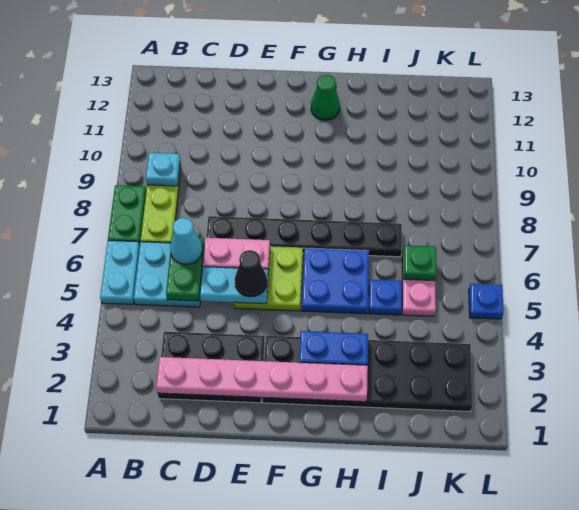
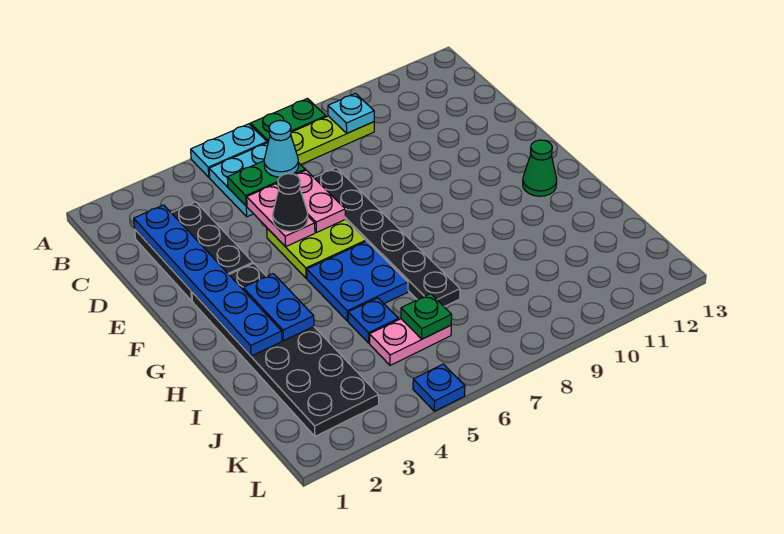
pink 1x6 plate [156,357,368,402] -> blue 1x6 plate [134,205,282,356]
cyan 1x2 plate [200,267,268,304] -> pink 1x2 plate [247,184,315,247]

